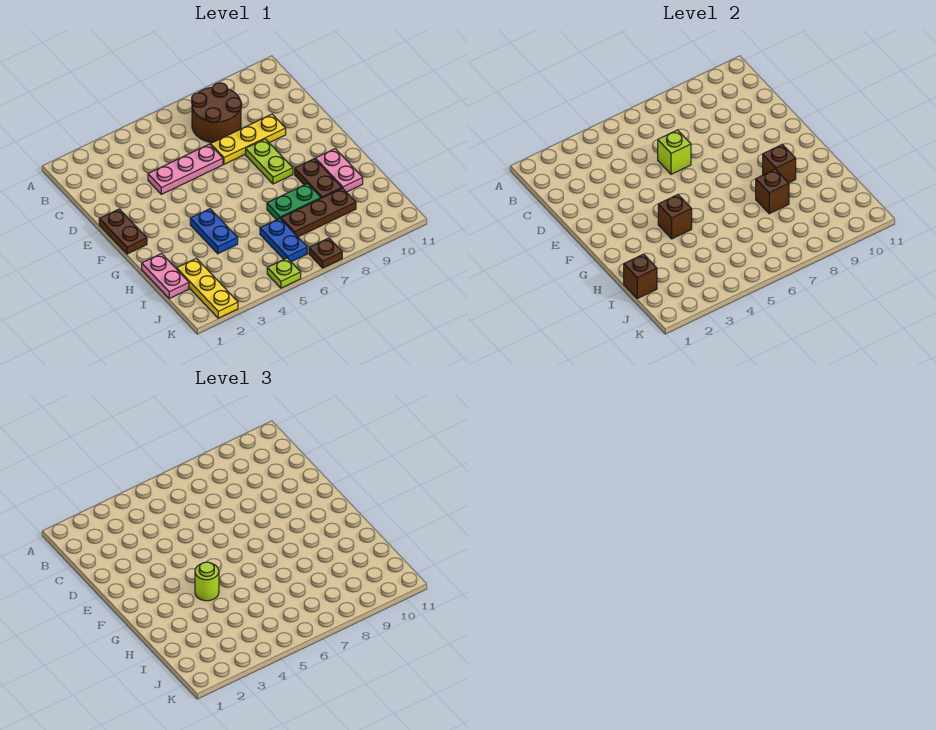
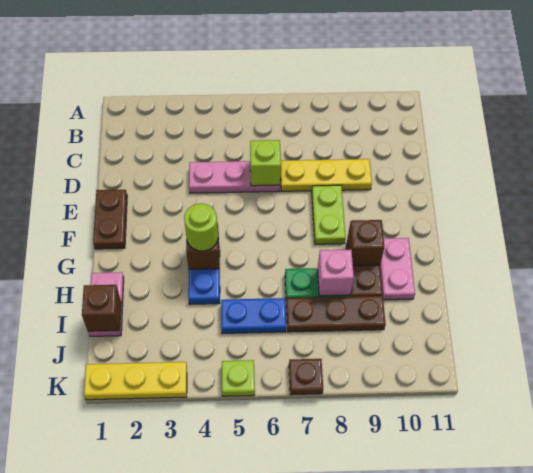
brown 2x2 round brick [192,83,242,143] -> none
brown 1x1 brick [756,169,789,214] -> pink 1x1 brick [318,250,354,296]
yellow 1x3 plate [177,258,238,318] -> yellow 1x3 plate turned to [84,362,187,400]
blue 1x2 plate [260,218,307,262] -> blue 1x2 plate turned to [221,298,286,333]

